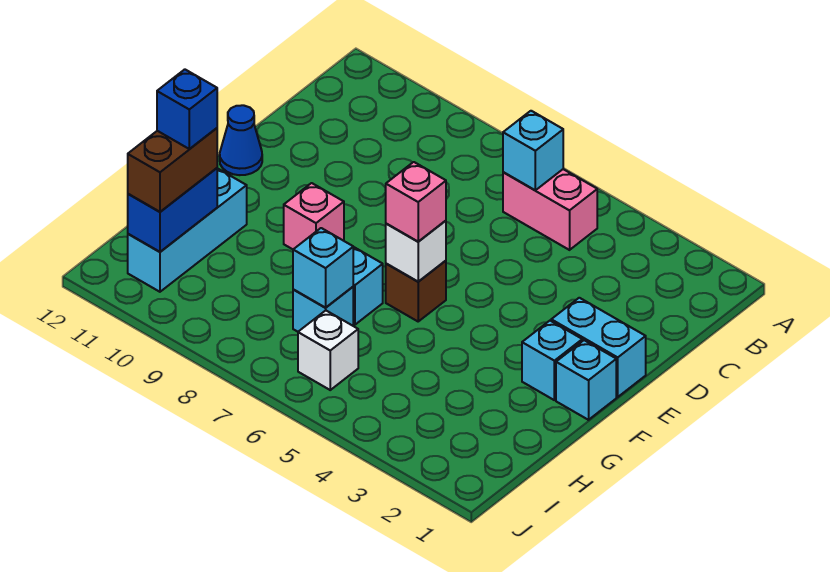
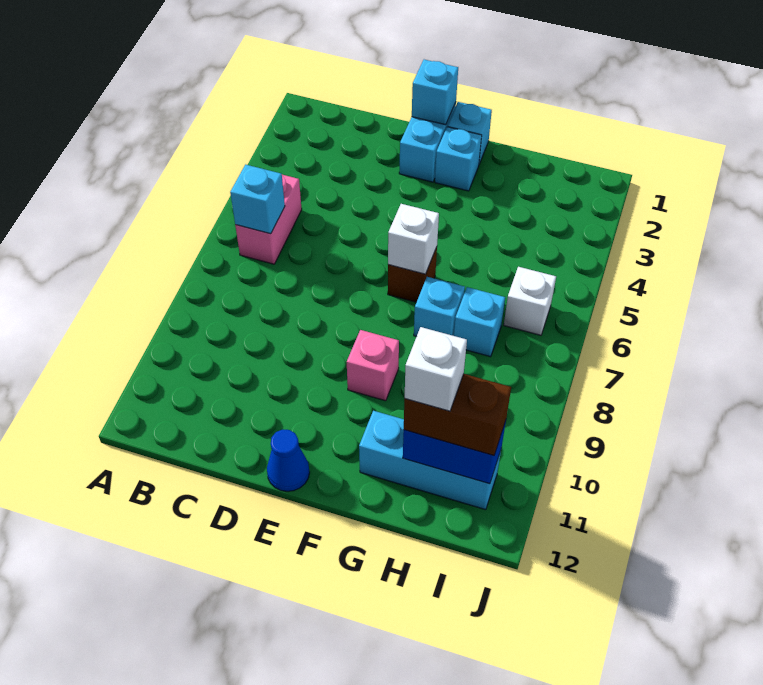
pink 1x1 brick [386,162,446,242] -> none
cyan 1x1 brick [293,228,353,308] -> cyan 1x1 brick moved to [412,60,458,125]
blue 1x1 brick [157,69,217,149] -> white 1x1 brick [405,327,467,411]

